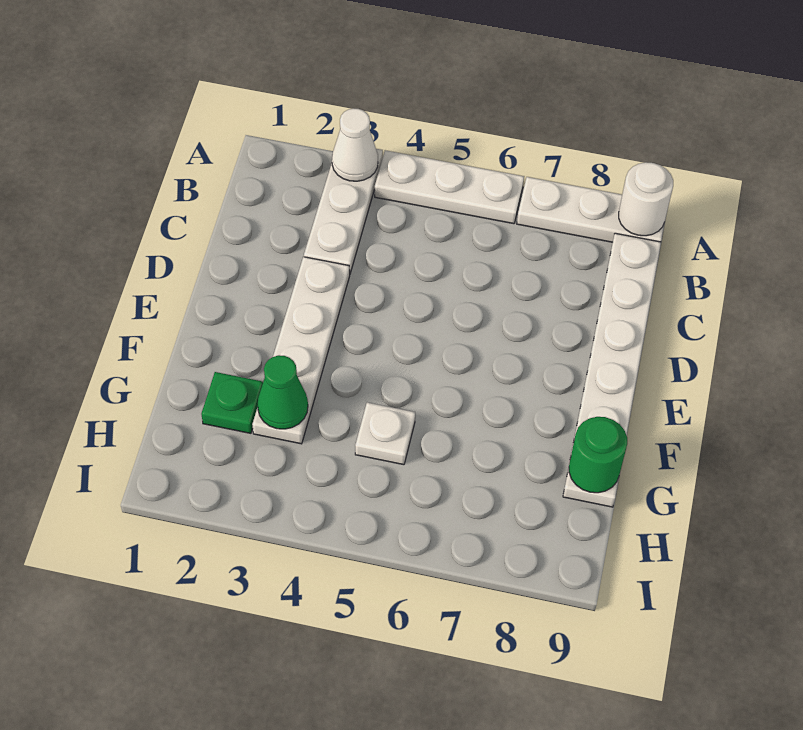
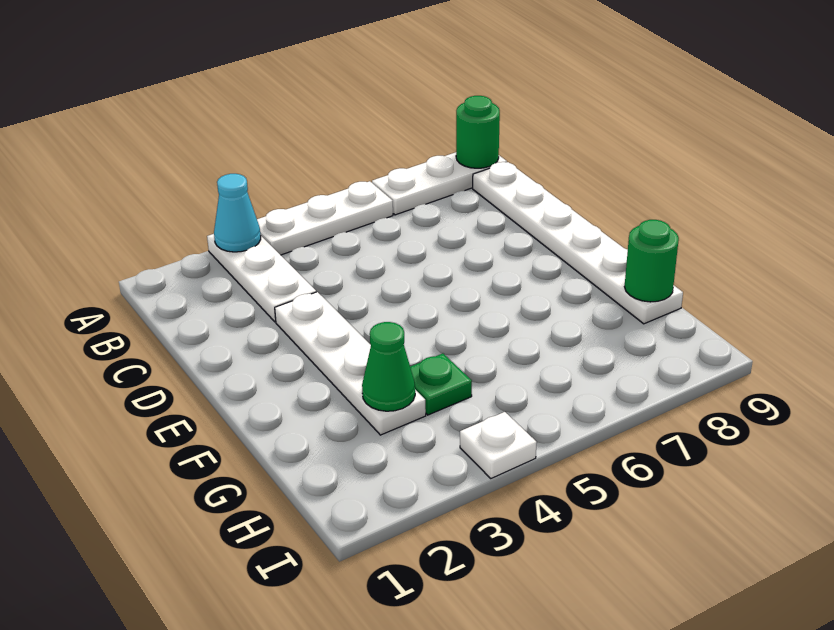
white 1x1 cone [332,108,378,181] -> cyan 1x1 cone [214,174,261,252]
white 1x1 round brick [619,162,673,236] -> green 1x1 round brick [456,96,500,168]
green 1x1 plate [201,372,263,433] -> green 1x1 plate moved to [410,354,472,415]
white 1x1 plate [355,402,415,465] -> white 1x1 plate moved to [460,412,537,478]

